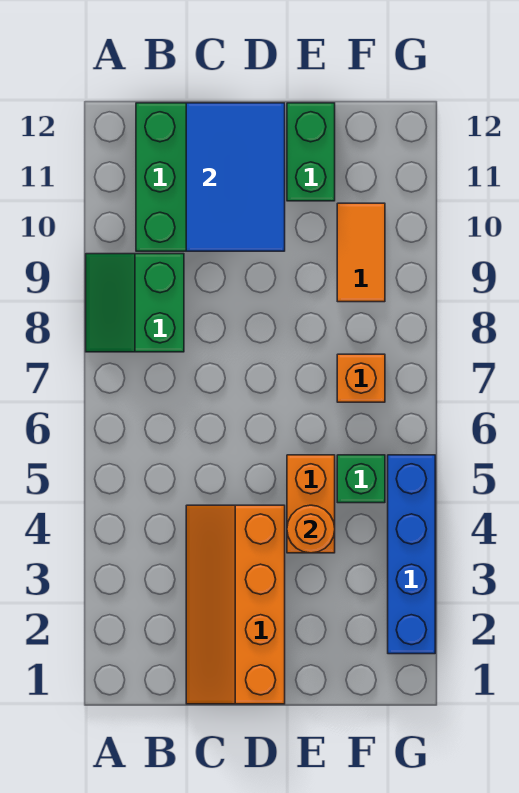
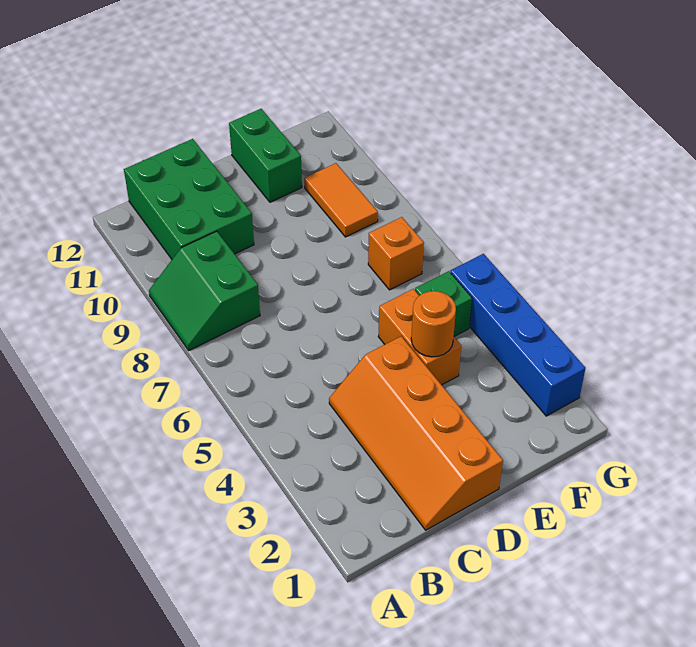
blue 2x3 tile [186,103,285,251] -> none

